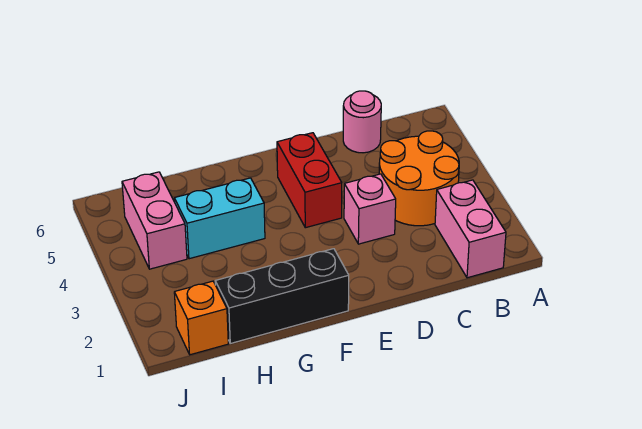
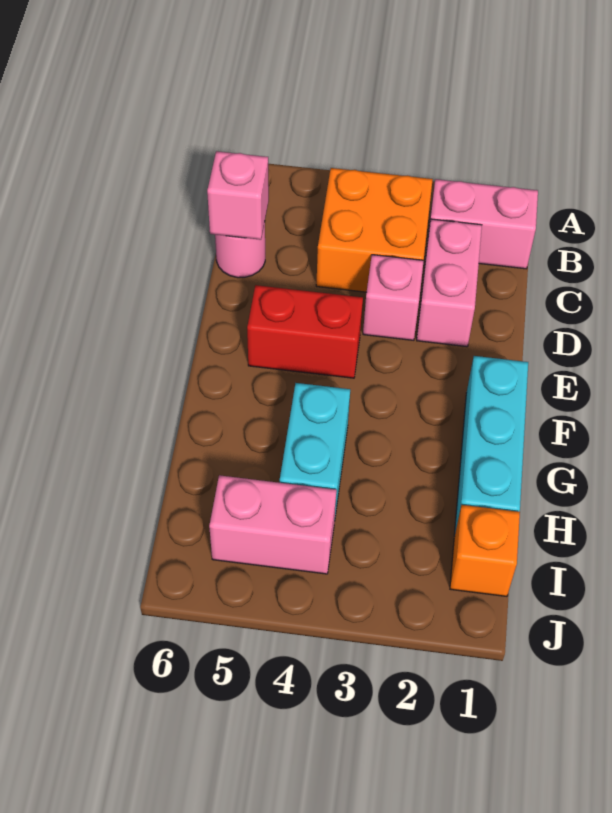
orange 2x2 round brick [379,131,459,226] -> orange 2x2 brick [316,168,433,292]
none -> pink 1x2 brick [417,219,482,347]
none -> pink 1x1 brick [207,151,269,240]
black 1x3 brick [215,249,349,343] -> cyan 1x3 brick [454,356,528,535]

